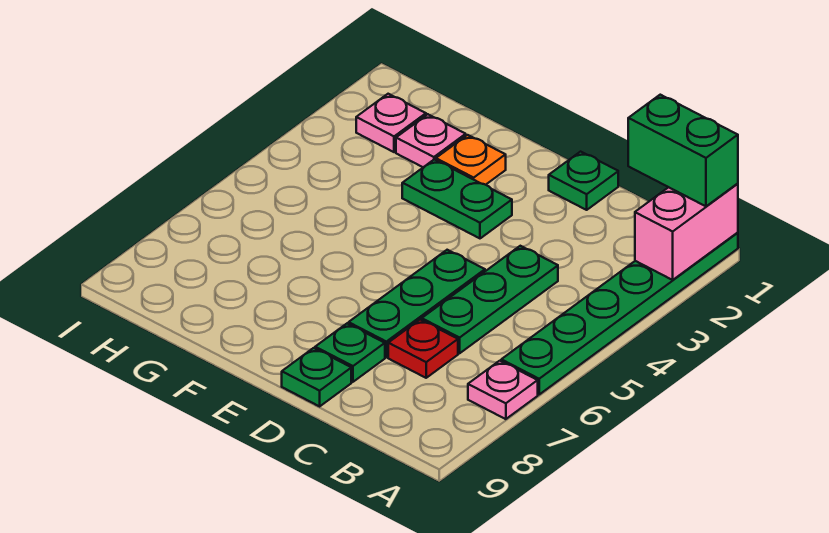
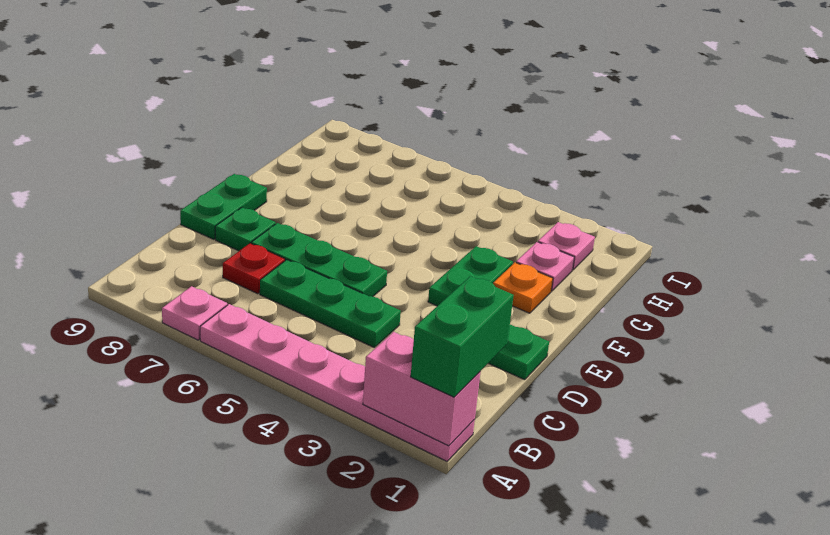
green 1x6 plate [501,233,738,394] -> pink 1x6 plate [200,304,475,461]
green 1x1 plate [282,348,351,406] -> green 1x2 plate [180,174,267,239]

